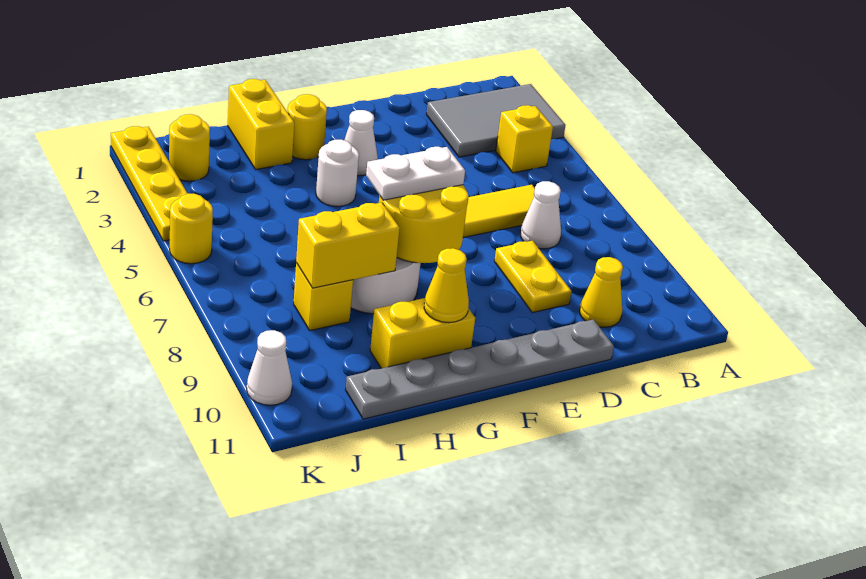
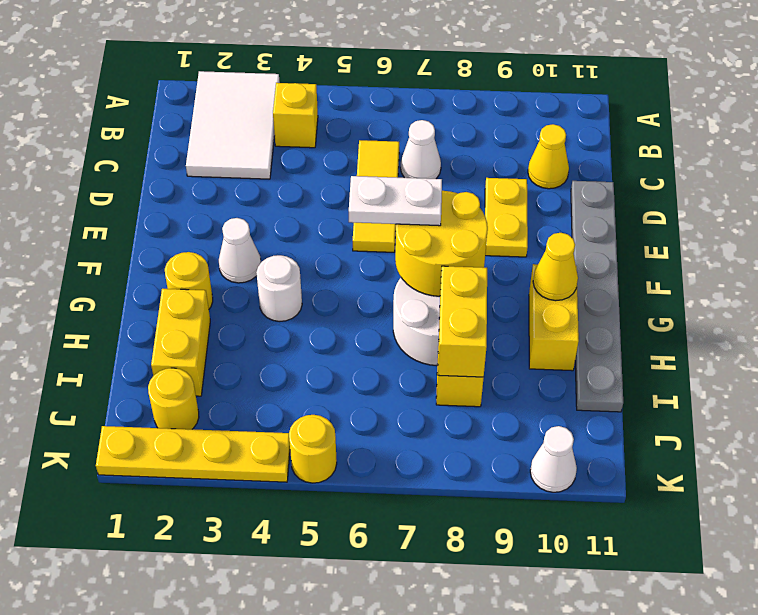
grey 2x3 tile [426,84,566,157] -> white 2x3 tile [186,71,280,179]
yellow 1x2 plate [494,241,572,313] -> yellow 1x2 plate turned to [485,178,528,257]
white 1x2 plate [366,147,465,200] -> white 1x2 plate turned to [349,176,442,226]
yellow 1x2 brick [228,79,294,170] -> yellow 1x2 brick turned to [151,289,210,396]

